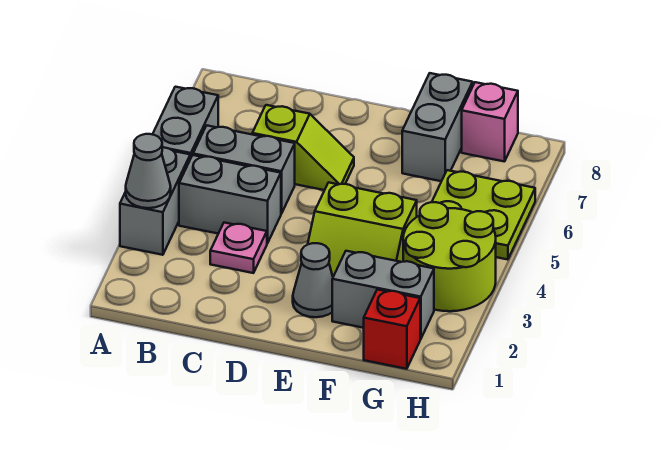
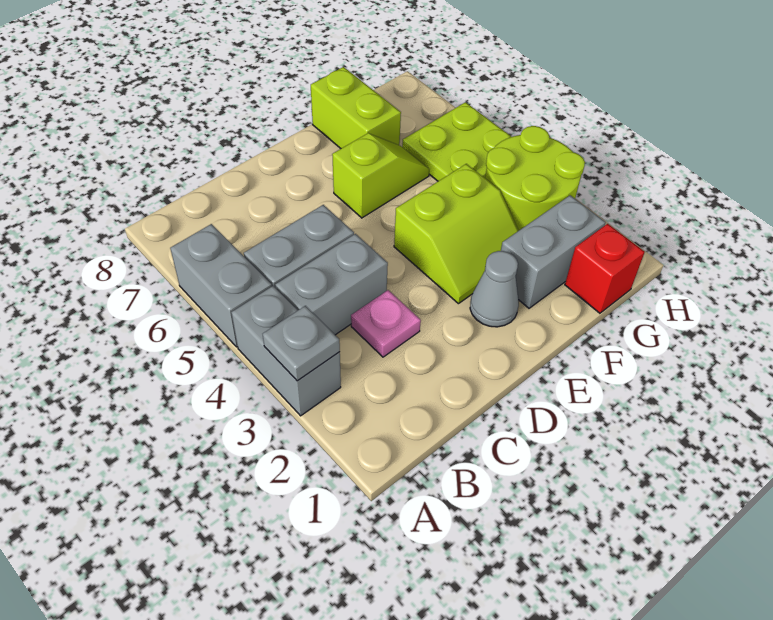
grey 1x1 cone [126,134,171,208] -> grey 1x1 plate [263,306,340,381]
lime 1x2 slope [252,105,354,190] -> lime 1x2 slope moved to [332,133,429,218]
grey 1x2 brick [402,73,473,181] -> lime 1x2 brick [311,67,401,148]
pink 1x1 brick [462,82,518,162] -> none

